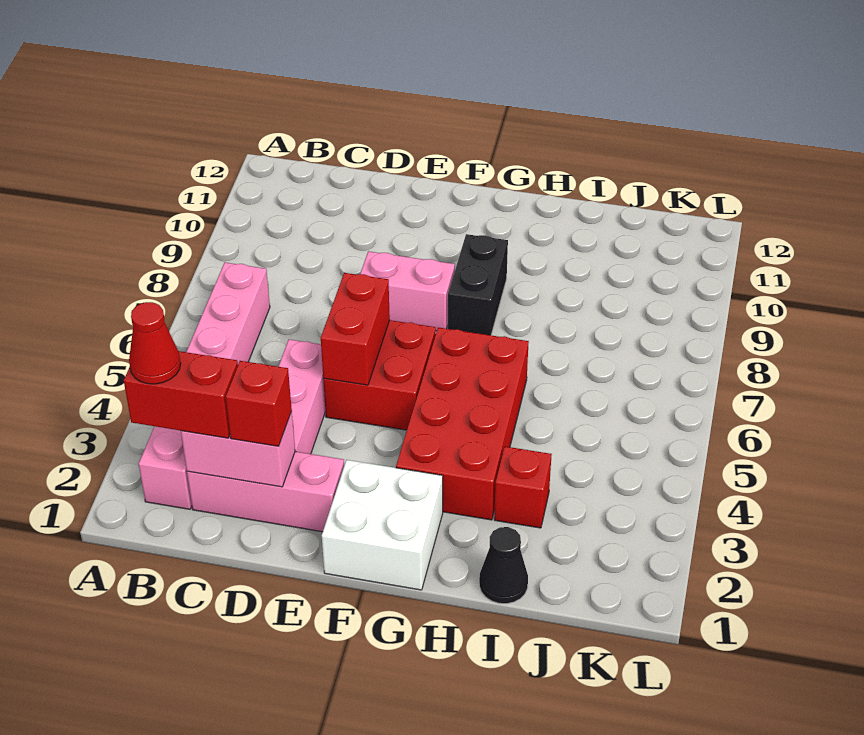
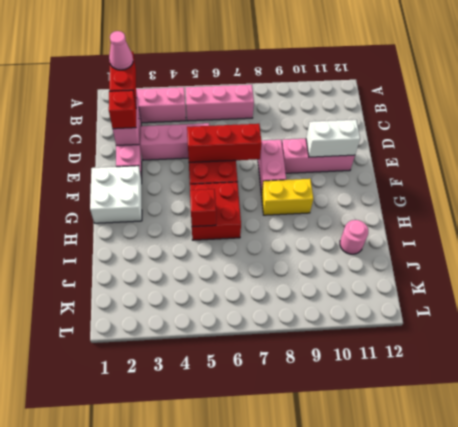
red 1x1 cone [129,302,181,384] -> pink 1x1 cone [109,31,133,70]
red 1x2 brick [321,273,390,385] -> red 1x3 brick [187,124,262,162]
none -> pink 1x3 brick [282,139,355,173]
none -> white 1x2 brick [306,120,360,157]
red 2x4 brick [396,328,529,520] -> red 2x2 brick [190,182,241,240]
black 1x2 brick [448,234,508,335] -> yellow 1x2 brick [261,179,313,215]
black 1x1 cone [479,527,528,604] -> none
red 1x1 brick [494,447,552,528] -> red 1x1 brick moved to [190,189,216,227]
none -> pink 1x1 round brick [340,220,368,254]

